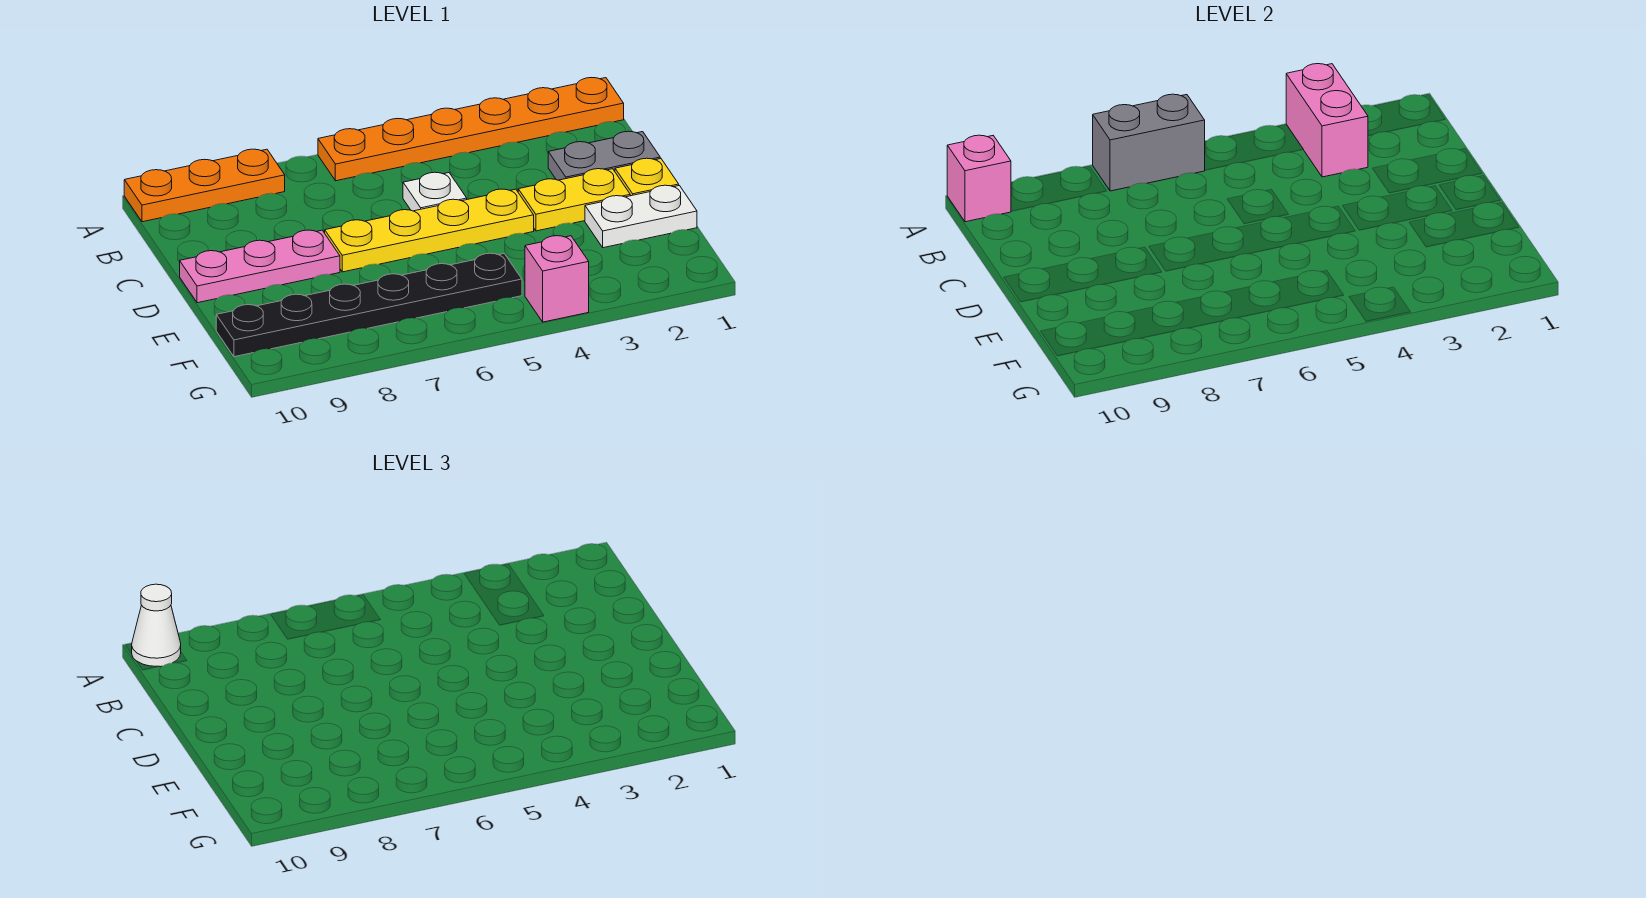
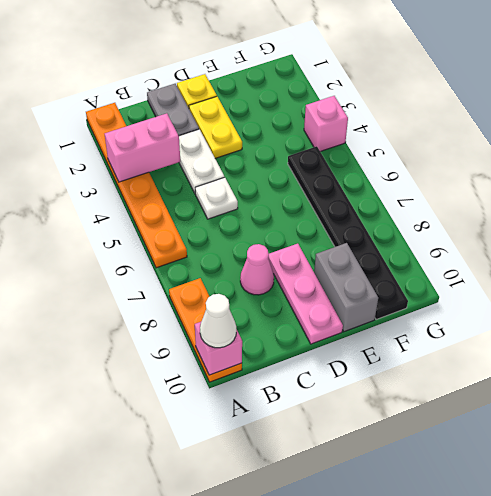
grey 1x2 brick [1093,94,1205,191] -> grey 1x2 brick moved to [314,243,378,332]
none -> pink 1x1 cone [240,244,274,295]
yellow 1x4 plate [325,189,534,272] -> none
white 1x2 plate [585,185,697,248] -> white 1x2 plate moved to [179,129,224,193]

